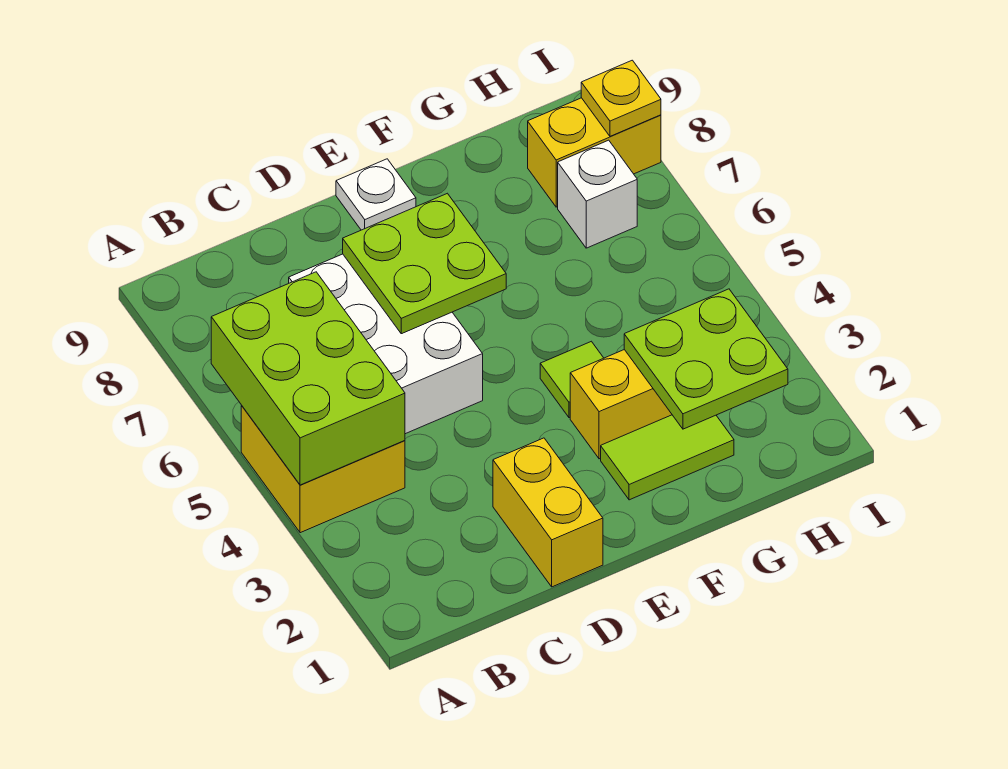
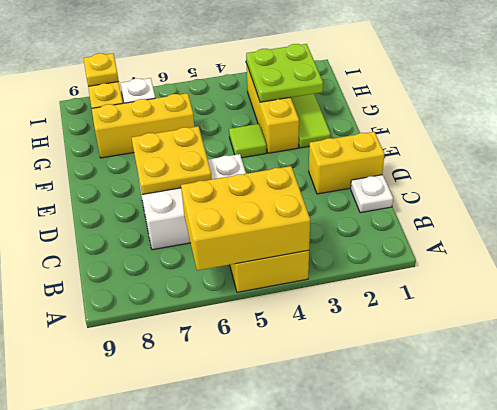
lime 2x3 brick [211,272,405,485] -> yellow 2x3 brick [181,166,310,271]
lime 2x2 plate [343,193,506,334] -> yellow 2x2 plate [131,126,212,194]
white 1x1 plate [336,159,416,230] -> white 1x1 plate moved to [351,175,393,213]
none -> yellow 1x3 brick [92,93,194,158]

